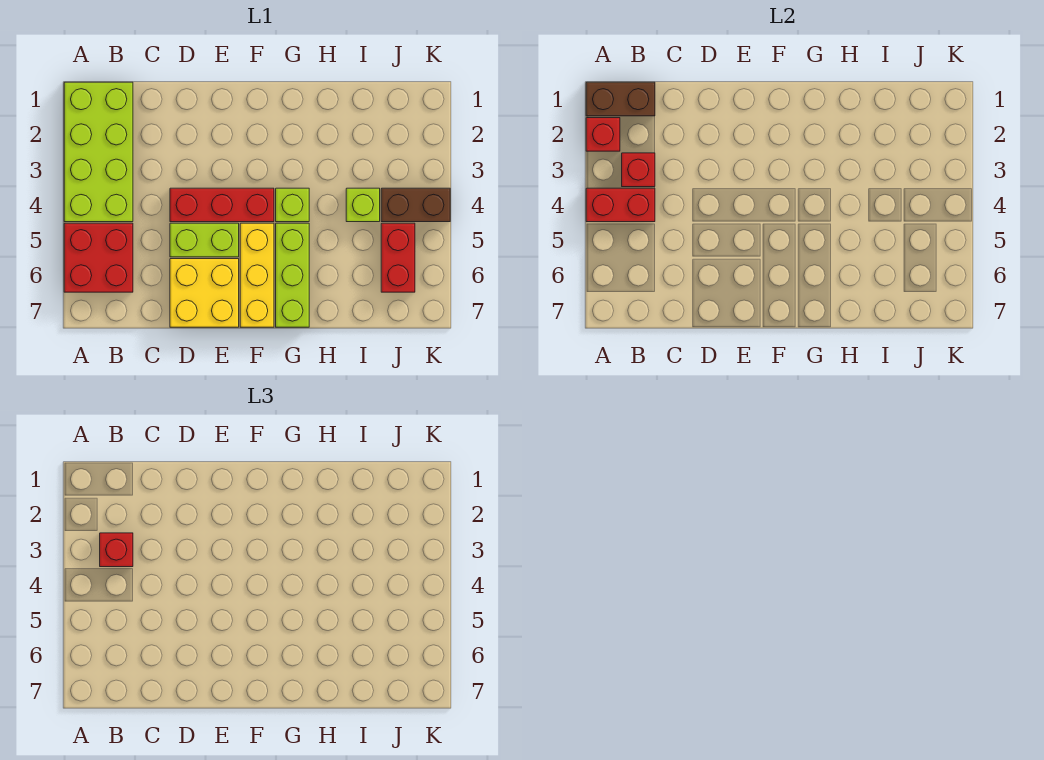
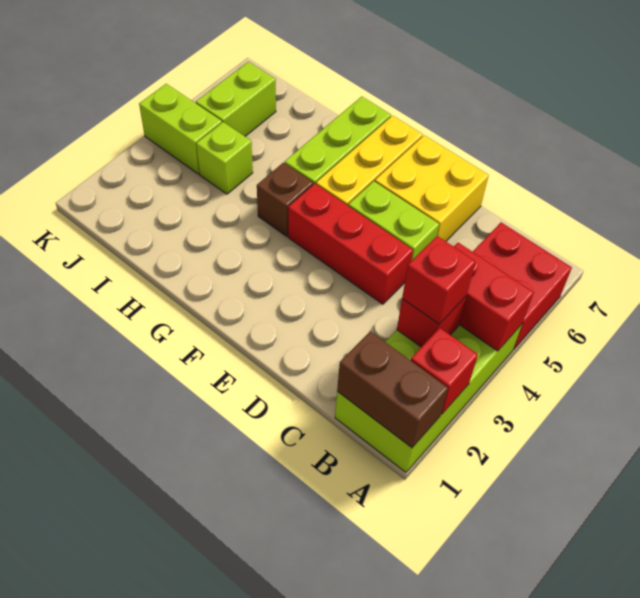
lime 1x1 brick [276,188,309,222] -> brown 1x1 brick [257,163,313,236]
brown 1x2 brick [381,188,450,222] -> lime 1x2 brick [139,84,222,174]
red 1x2 brick [381,223,415,292] -> lime 1x2 brick [196,62,276,136]

